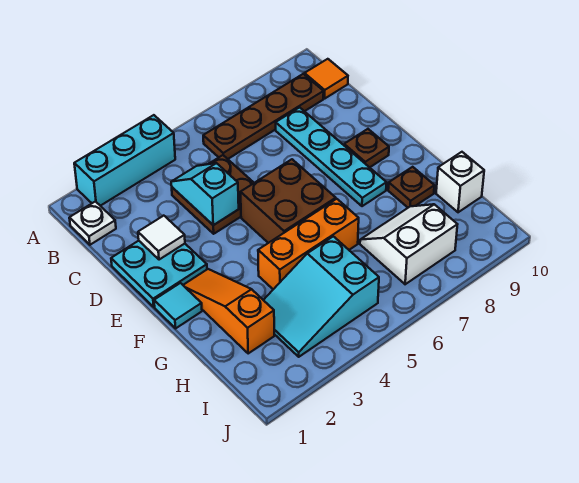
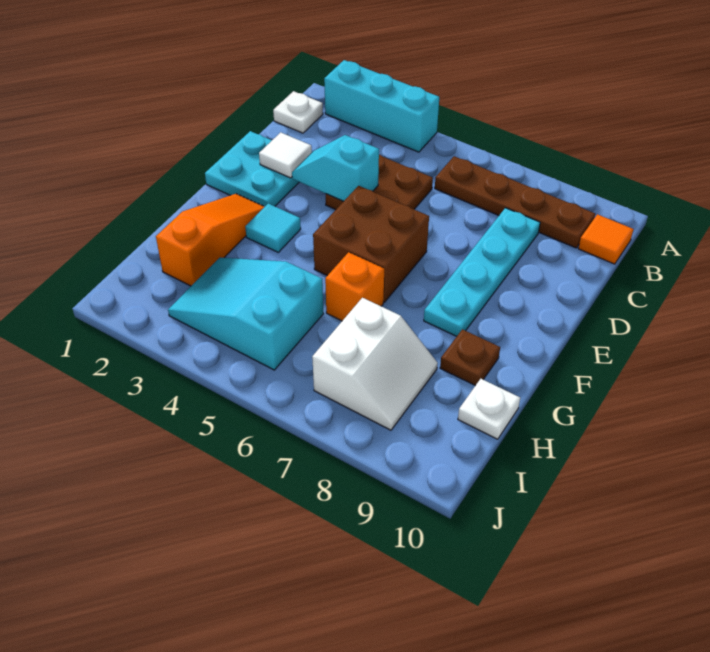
cyan 1x2 slope [171,163,239,225] -> cyan 1x2 slope turned to [292,135,379,201]
brown 1x1 plate [344,129,389,167] -> none
cyan 1x1 tile [154,283,202,328] -> cyan 1x1 tile moved to [245,204,301,252]
orange 1x3 brick [258,199,359,289] -> orange 1x1 brick [325,252,384,321]
white 2x2 slope [360,204,457,284] -> white 2x2 slope turned to [312,298,438,430]
white 1x1 brick [436,152,484,212] -> white 1x1 plate [458,379,520,439]

